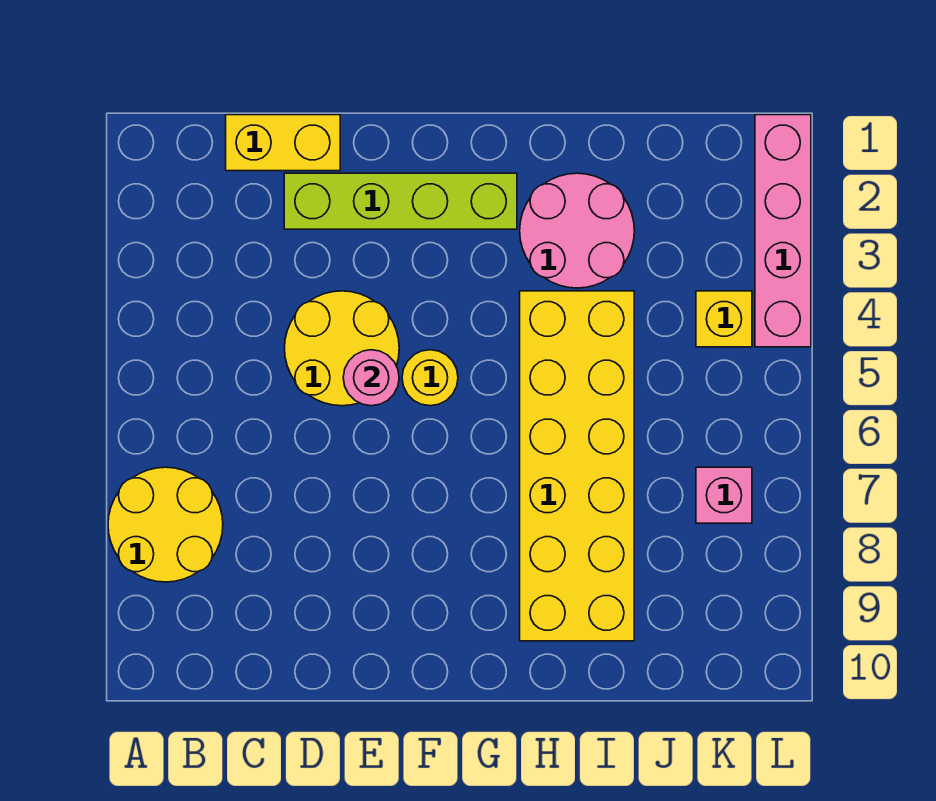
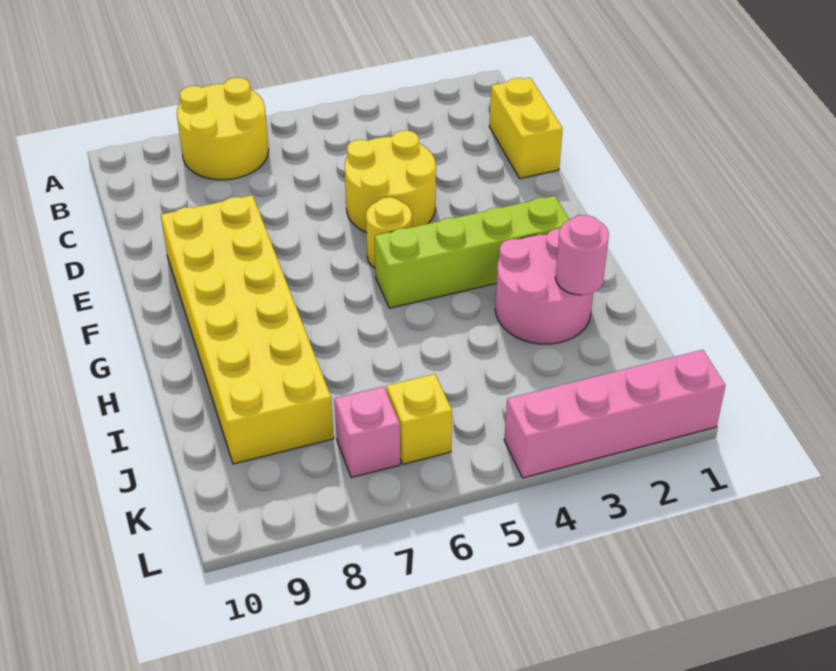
lime 1x4 brick [284,173,517,229] -> lime 1x4 brick turned to [374,196,569,308]
pink 1x1 round brick [343,350,399,406] -> pink 1x1 round brick moved to [555,215,609,295]
yellow 2x6 brick [520,291,634,641] -> yellow 2x6 brick turned to [161,195,334,464]
yellow 1x1 brick [696,291,752,347] -> yellow 1x1 brick moved to [386,374,452,464]

